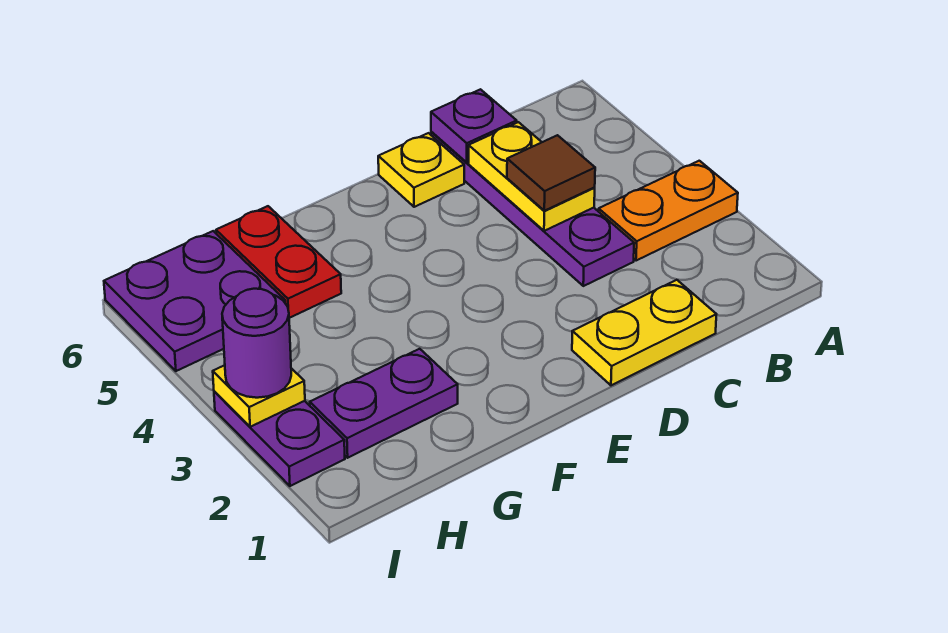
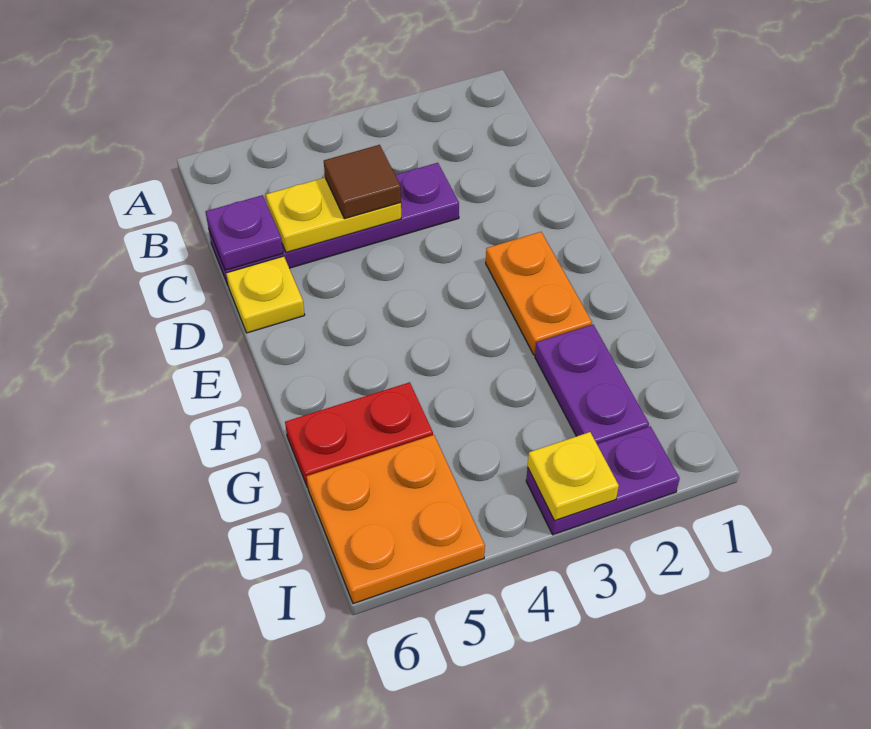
orange 1x2 plate [599,161,738,261] -> orange 1x2 plate moved to [486,232,592,355]
yellow 1x2 plate [572,280,716,385] -> none
purple 2x2 plate [104,231,285,371] -> orange 2x2 plate [307,435,485,604]
purple 1x1 round brick [222,289,291,398] -> none

